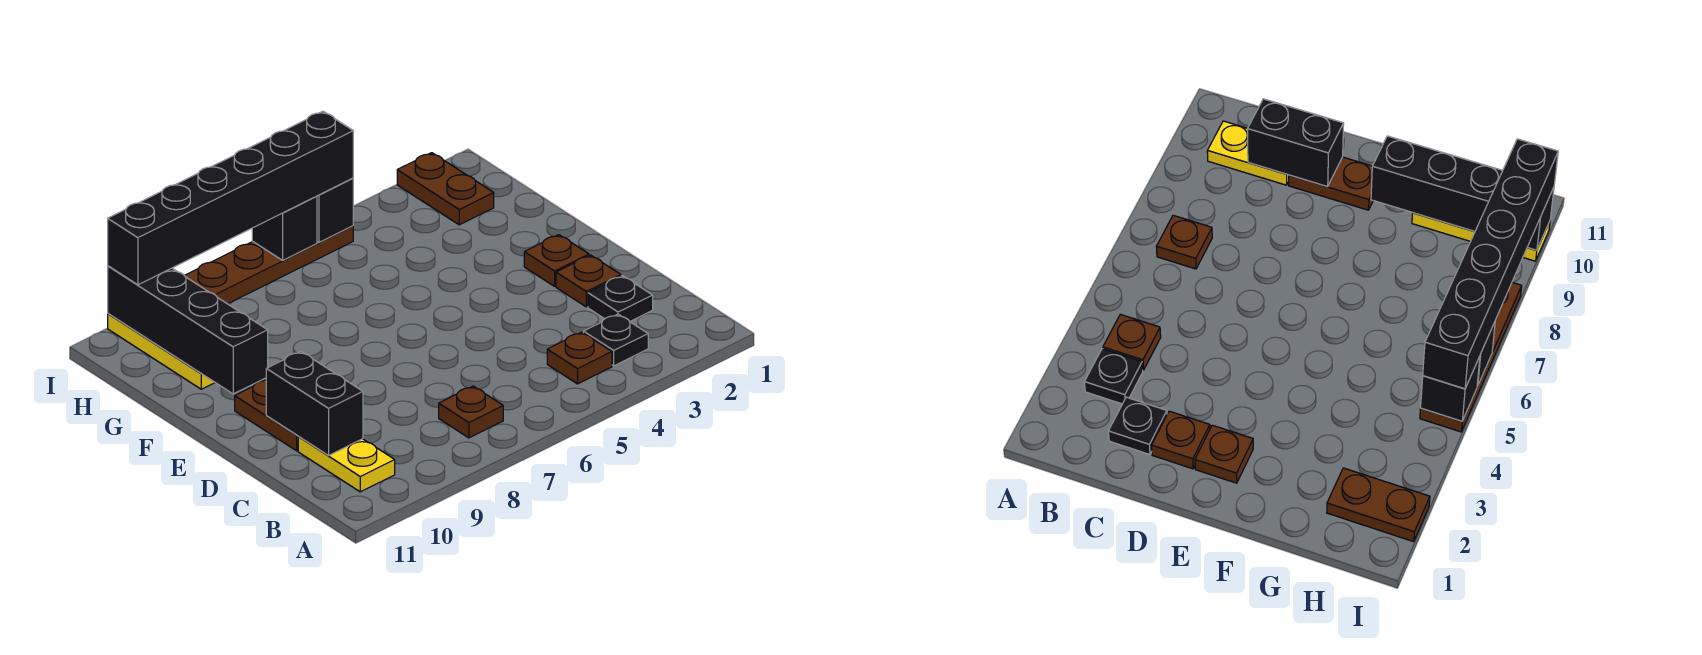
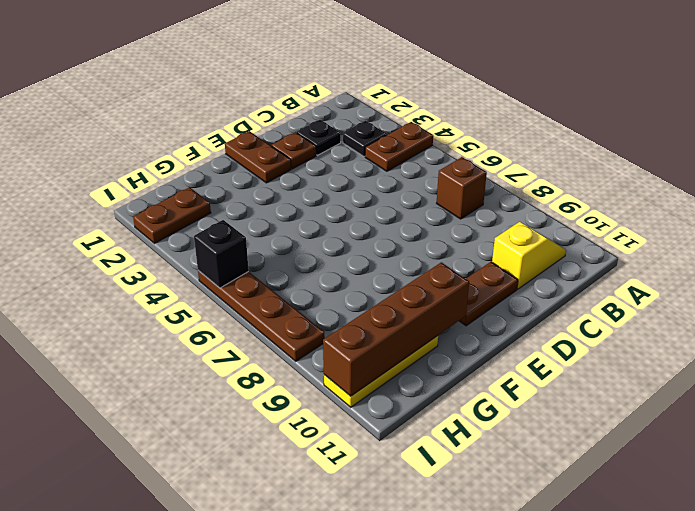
brown 1x1 plate [547,332,612,384] -> brown 1x2 plate [365,122,433,171]
brown 1x1 plate [439,386,503,438] -> brown 1x1 brick [437,157,487,219]
yellow 1x2 plate [298,437,395,492] -> yellow 1x2 slope [492,222,566,289]
black 1x2 brick [266,352,363,455] -> none
brown 1x1 plate [524,235,589,286] -> brown 1x2 plate [225,131,291,183]
black 1x4 brick [108,266,268,394] -> brown 1x4 brick [323,262,469,396]
black 1x6 brick [108,111,353,285] -> none
black 1x1 brick [252,196,317,260] -> none

